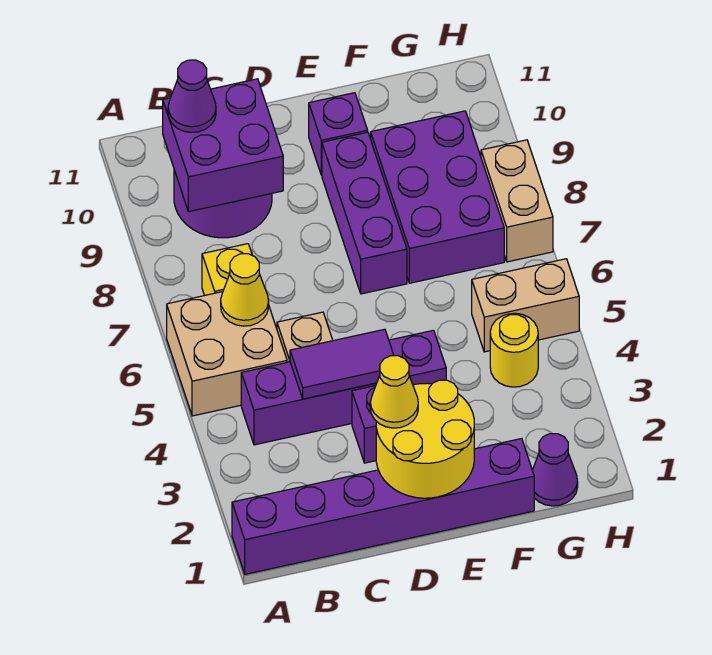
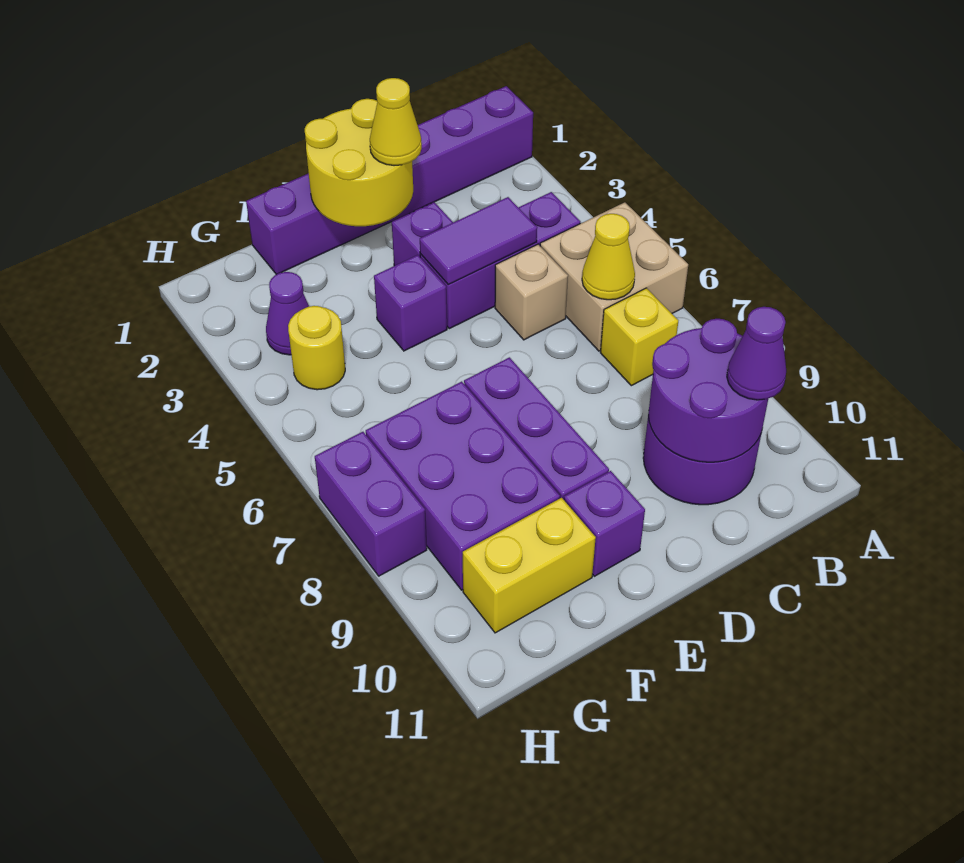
purple 2x2 brick [163,79,283,212] -> purple 2x2 round brick [648,319,768,462]
none -> yellow 1x2 brick [463,498,596,633]
purple 1x1 cone [532,434,578,506] -> purple 1x1 cone moved to [266,272,309,355]
tan 1x2 brick [472,259,579,352] -> none
tan 1x2 brick [481,140,553,262] -> purple 1x2 brick [315,432,427,576]

